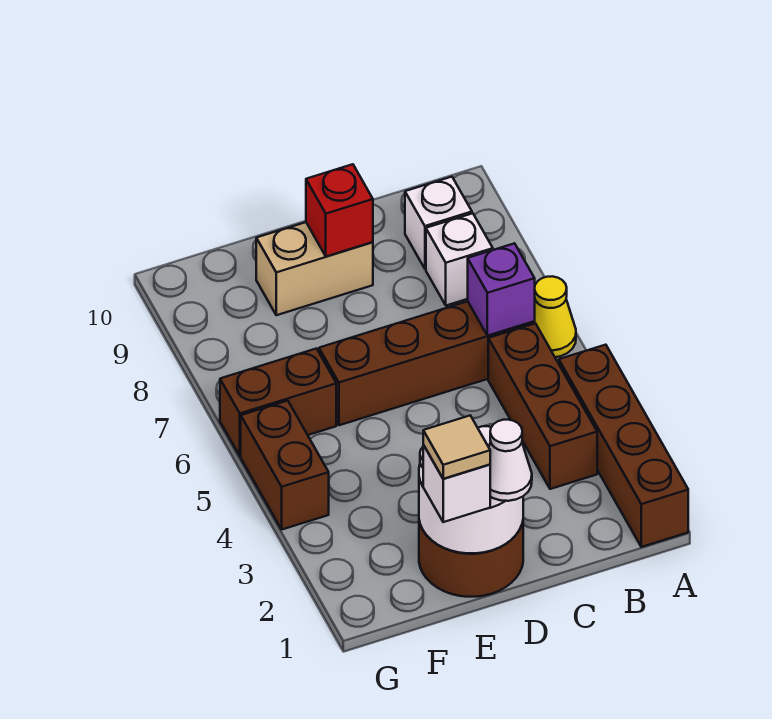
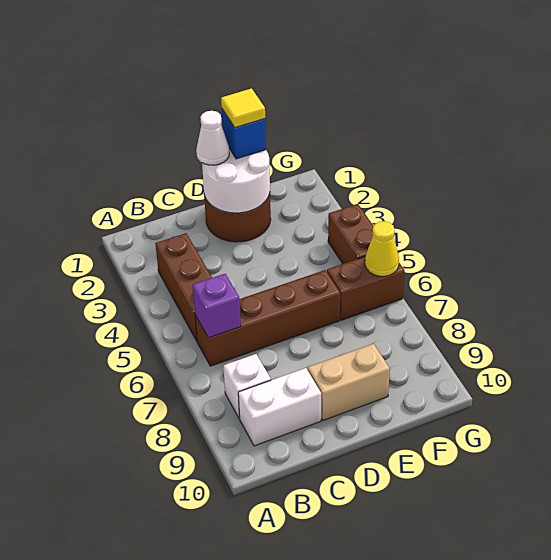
brown 1x4 brick [559,345,688,547] -> none
yellow 1x1 cone [534,276,576,357] -> yellow 1x1 cone moved to [365,221,399,276]
white 1x1 brick [405,177,472,269] -> white 1x2 brick [238,368,321,446]
red 1x1 brick [306,164,373,256] -> none
white 1x1 brick [423,445,490,522] -> blue 1x1 brick [222,109,266,159]
tan 1x1 tile [423,416,490,479] -> yellow 1x1 tile [221,88,265,128]

